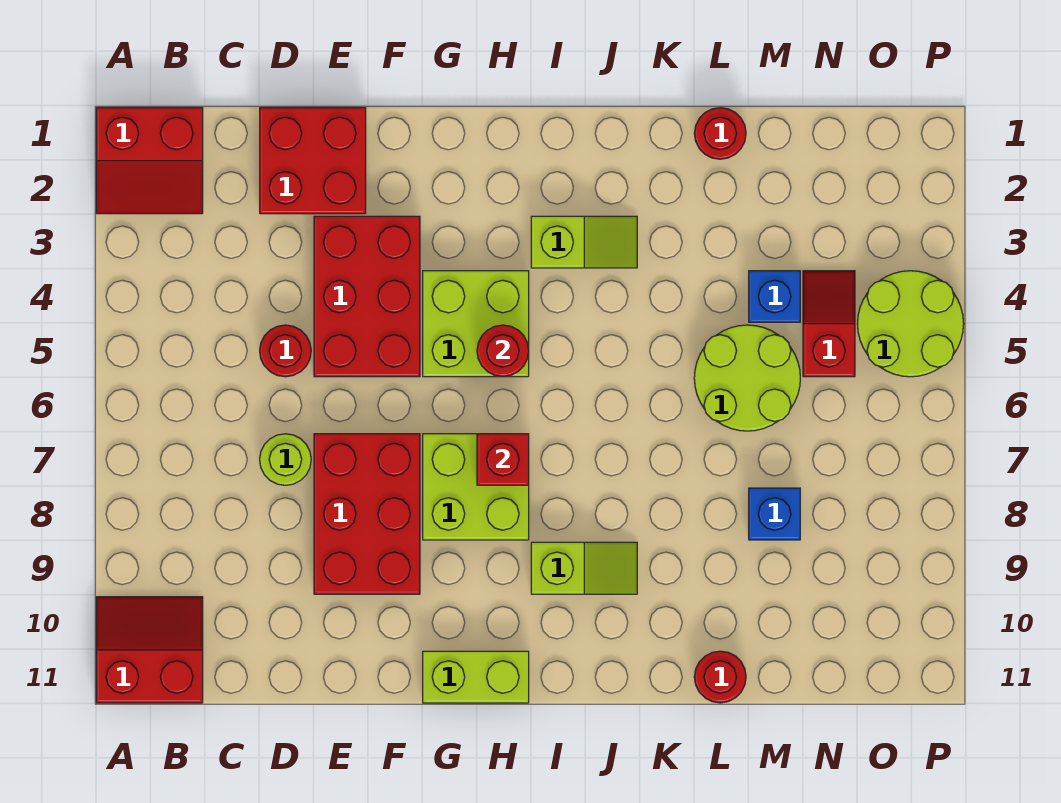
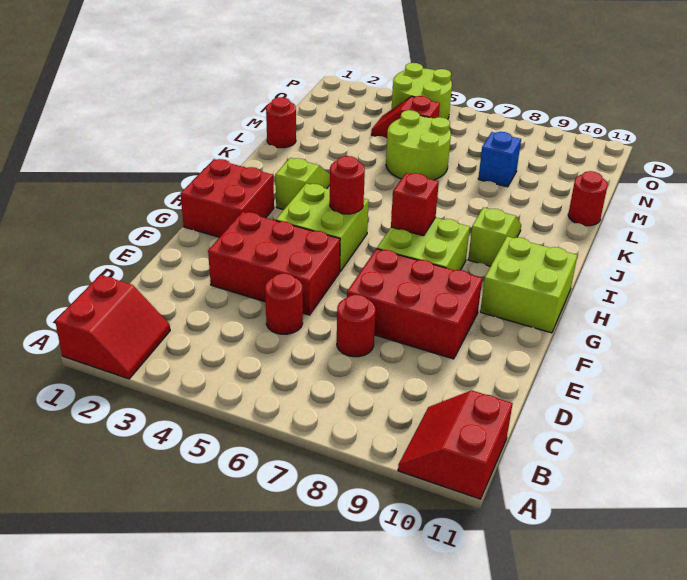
red 2x2 brick [260,108,366,214] -> red 2x2 brick moved to [180,159,274,237]
lime 1x1 round brick [260,434,311,485] -> red 1x1 round brick [337,294,376,357]
lime 1x2 brick [423,651,529,703] -> lime 2x2 brick [480,236,577,333]
blue 1x1 brick [749,271,800,322] -> none

